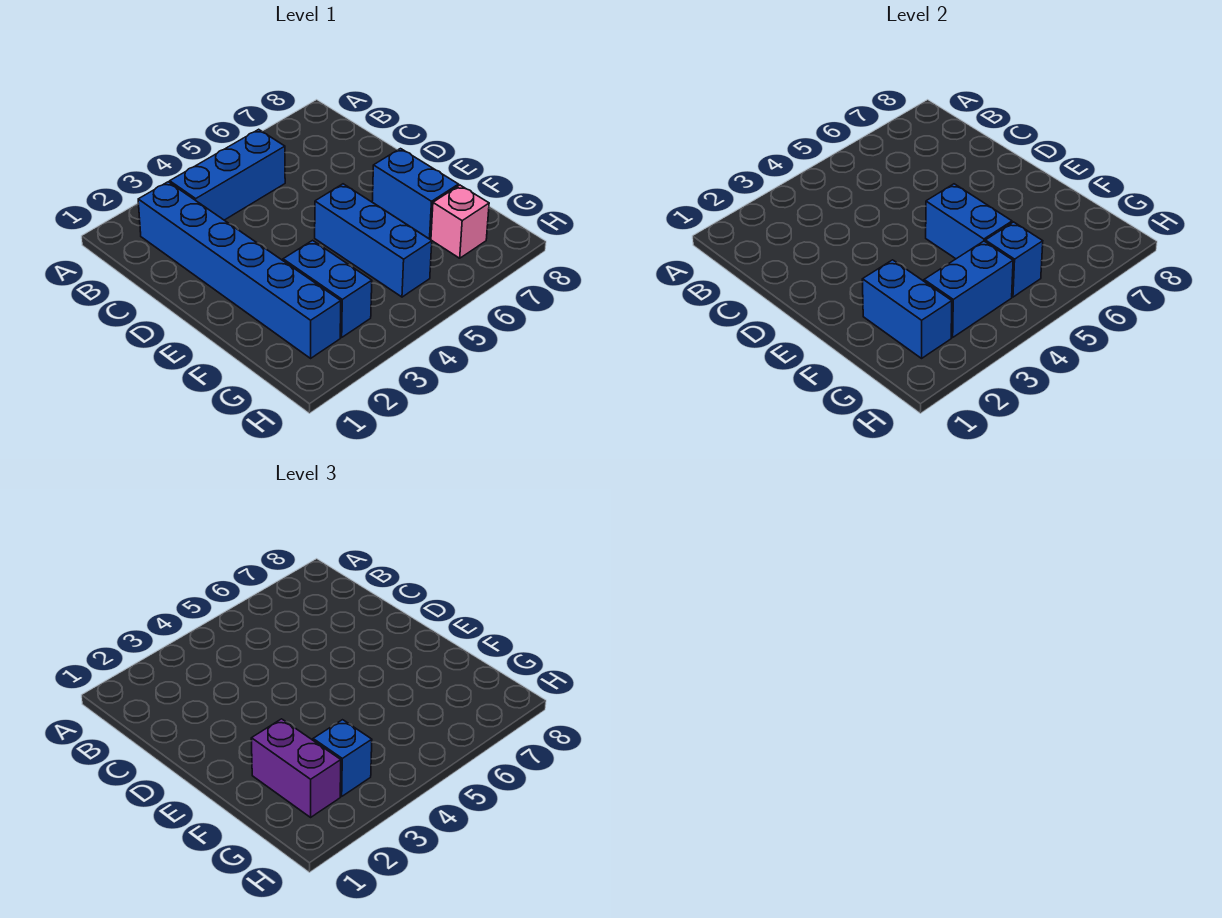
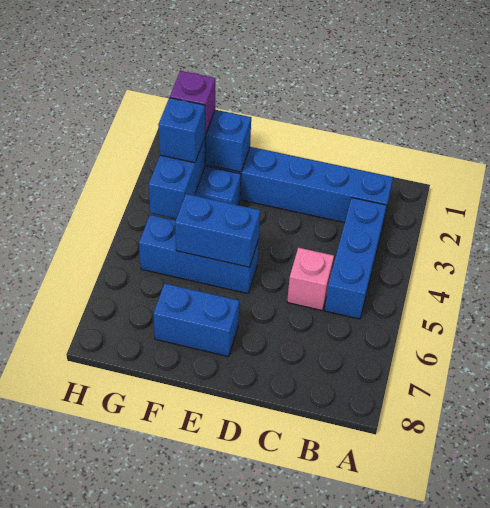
purple 1x2 brick [251,719,341,817] -> purple 1x1 brick [170,71,215,135]
blue 1x1 brick [985,222,1043,297] -> none
pink 1x1 brick [431,185,489,258] -> pink 1x1 brick moved to [287,248,334,310]

